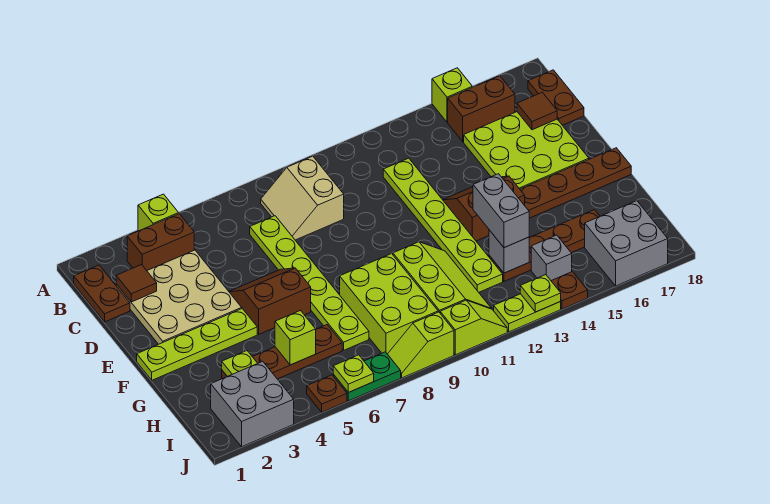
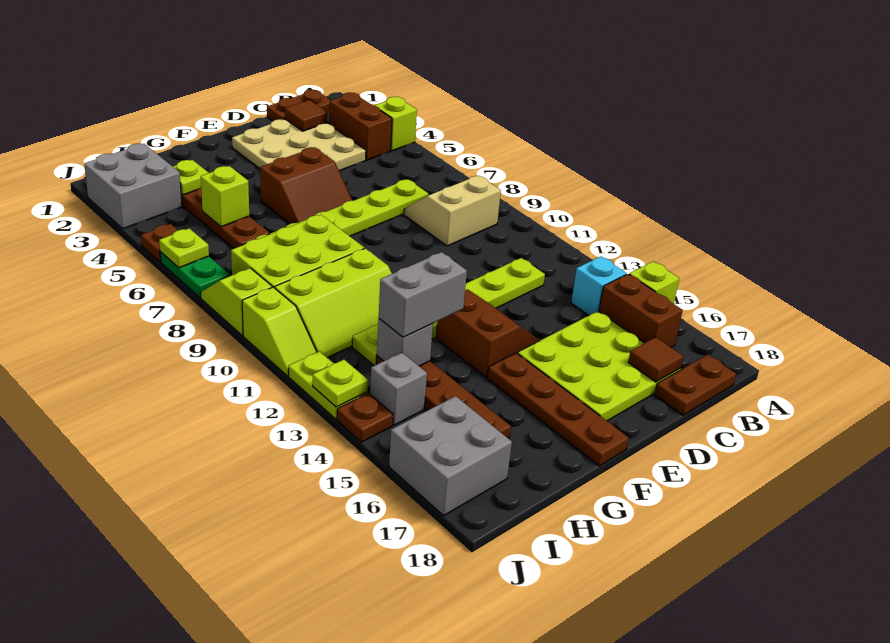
none -> cyan 1x1 brick [571,256,627,316]
brown 2x2 slope [229,268,311,334] -> brown 2x2 slope turned to [260,147,352,224]
lime 1x4 plate [137,309,257,380] -> none

